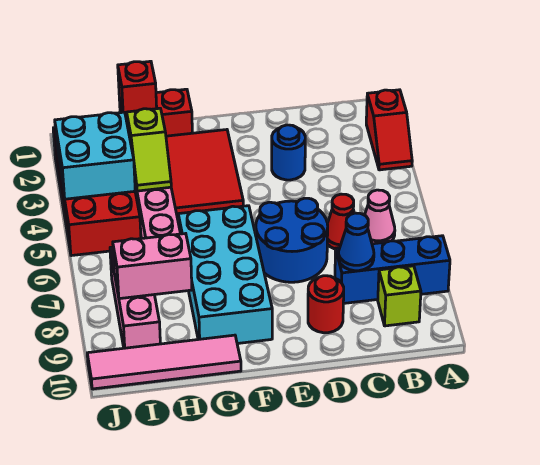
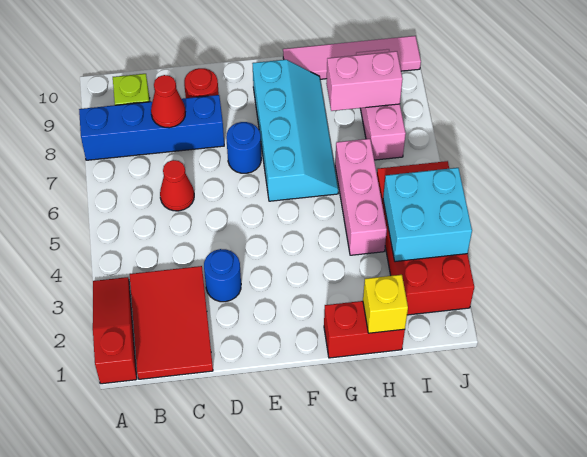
red 1x2 slope [366,90,412,170] -> red 1x3 slope [93,277,137,384]
blue 1x3 brick [335,236,450,304] -> blue 1x4 brick [79,95,224,160]
pink 1x1 cone [365,190,395,244] -> none
blue 1x1 cone [339,213,374,271] -> red 1x1 cone [151,75,185,128]
blue 2x2 round brick [256,198,328,282] -> blue 1x1 round brick [226,122,261,173]
red 2x3 tile [166,130,243,218] -> red 2x3 tile moved to [130,266,213,379]
cyan 2x4 brick [178,206,272,344] -> cyan 2x4 slope [252,60,338,201]
red 1x1 brick [118,61,157,118] -> yellow 1x1 brick [363,275,408,333]
lime 1x2 slope [127,108,171,191] -> none

